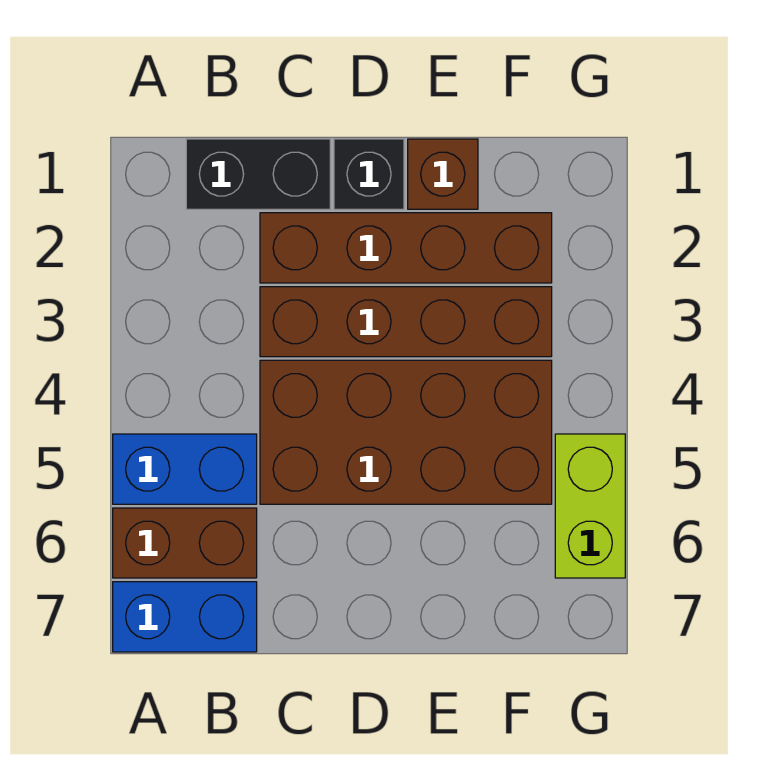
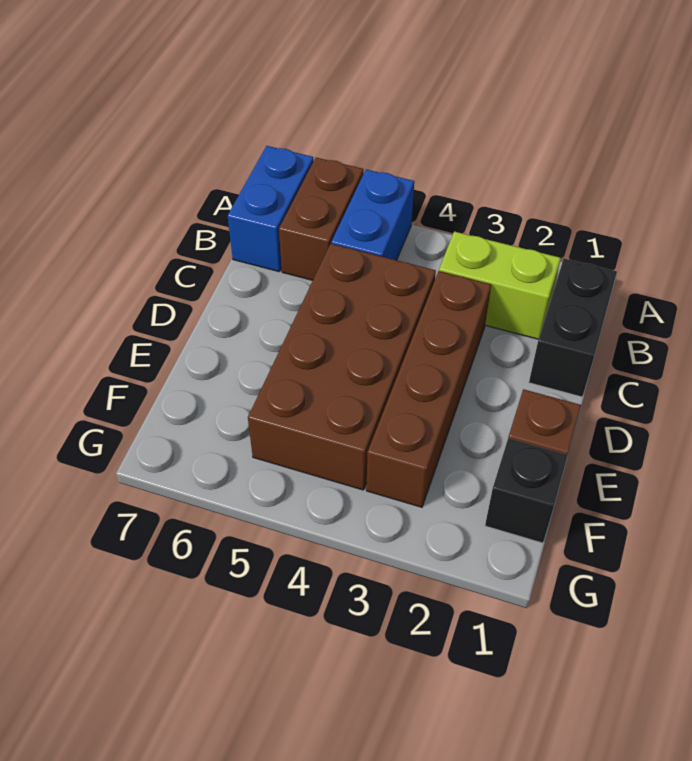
brown 1x4 brick [260,213,552,283] -> none
black 1x1 brick [334,139,404,209] -> black 1x1 brick moved to [485,438,568,543]
lime 1x2 brick [555,434,625,578] -> lime 1x2 brick moved to [439,231,561,339]

